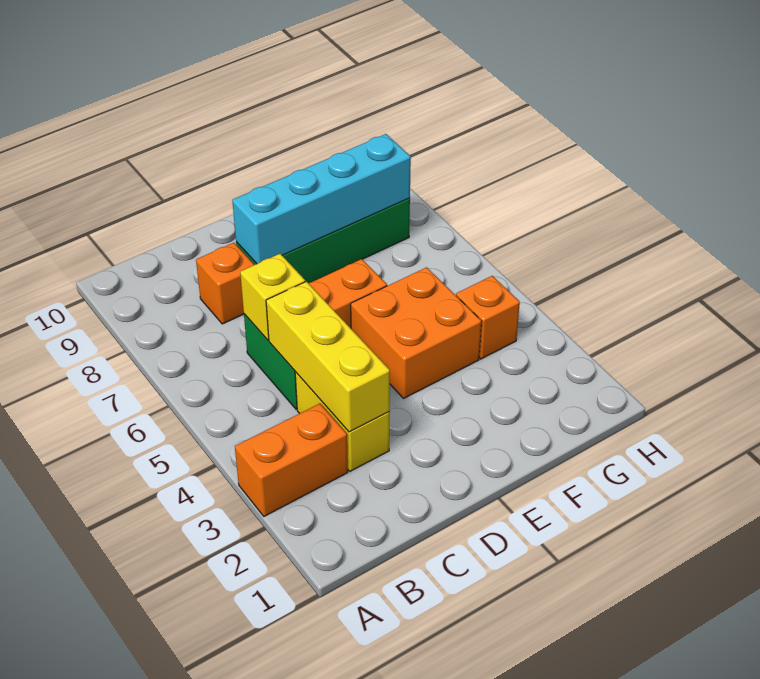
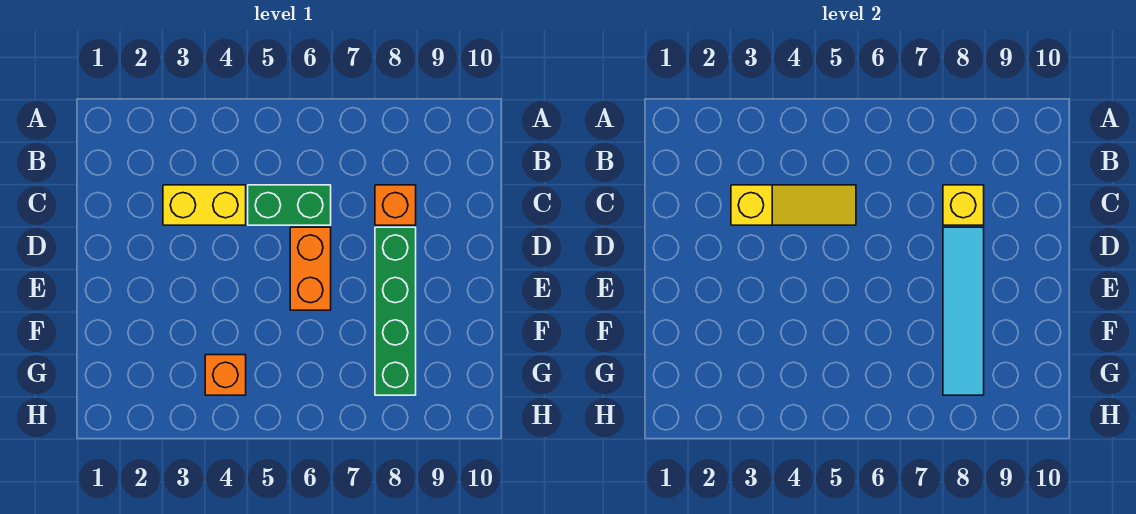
orange 1x2 brick [235,404,348,516] -> none
yellow 1x3 brick [266,281,390,432] -> yellow 1x3 slope [731,185,856,225]
yellow 1x1 brick [240,254,305,340] -> yellow 1x1 brick moved to [943,185,984,225]
cyan 1x4 brick [232,134,411,264] -> cyan 1x4 tile [943,227,984,395]
orange 2x2 brick [351,267,481,398] -> none

